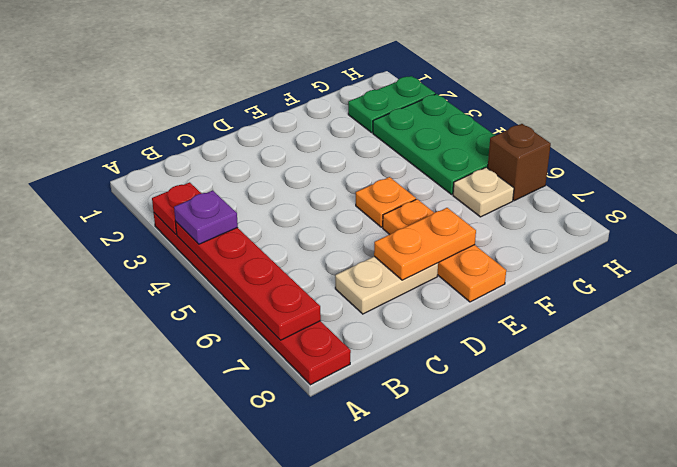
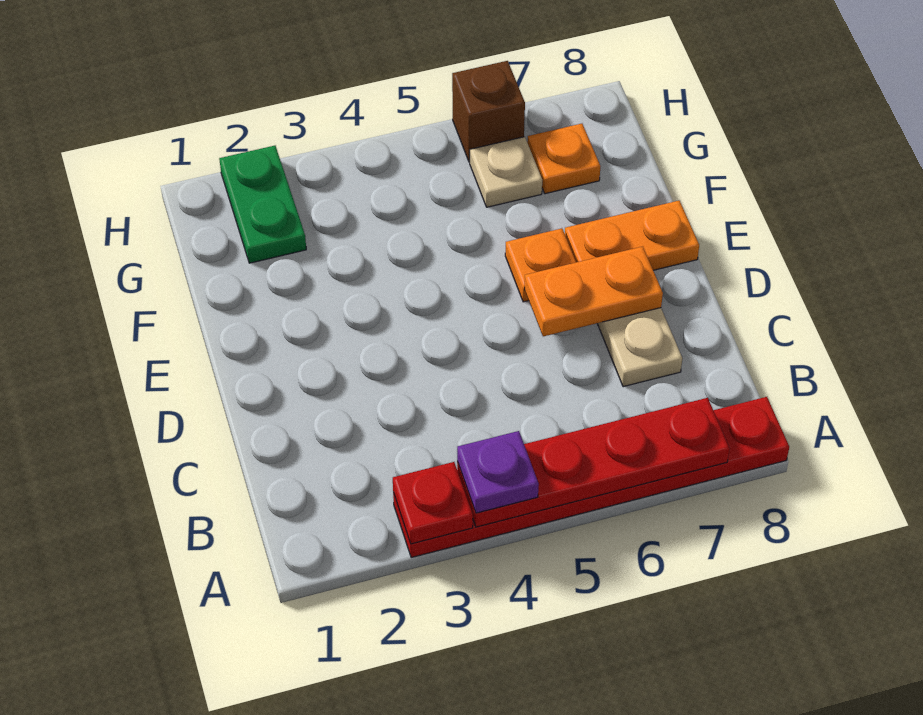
orange 1x2 plate [374,208,476,280] -> orange 1x2 plate turned to [525,246,663,336]
orange 1x1 plate [356,177,416,227] -> orange 1x1 plate moved to [527,124,600,194]
green 2x3 plate [373,94,495,194] -> none

